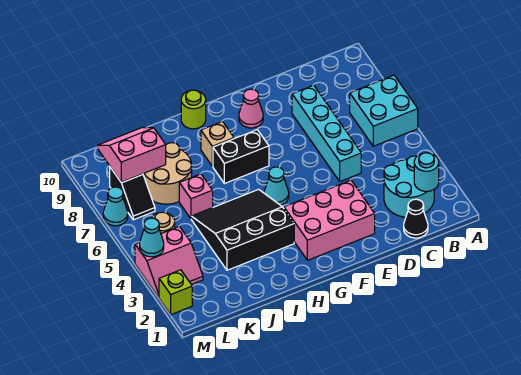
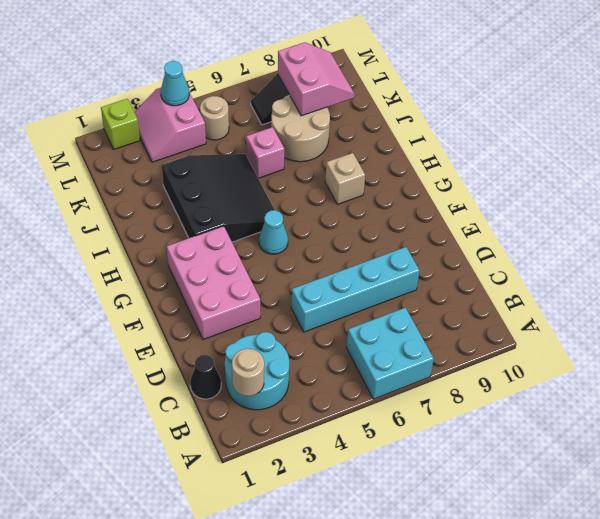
cyan 1x1 round brick [414,153,439,191] -> tan 1x1 round brick [232,349,264,396]
pink 1x1 cone [239,89,263,128] -> none
black 1x2 brick [213,130,269,184] -> none
lime 1x1 round brick [181,90,206,129] -> none
cyan 1x1 cone [103,187,128,226] -> none

